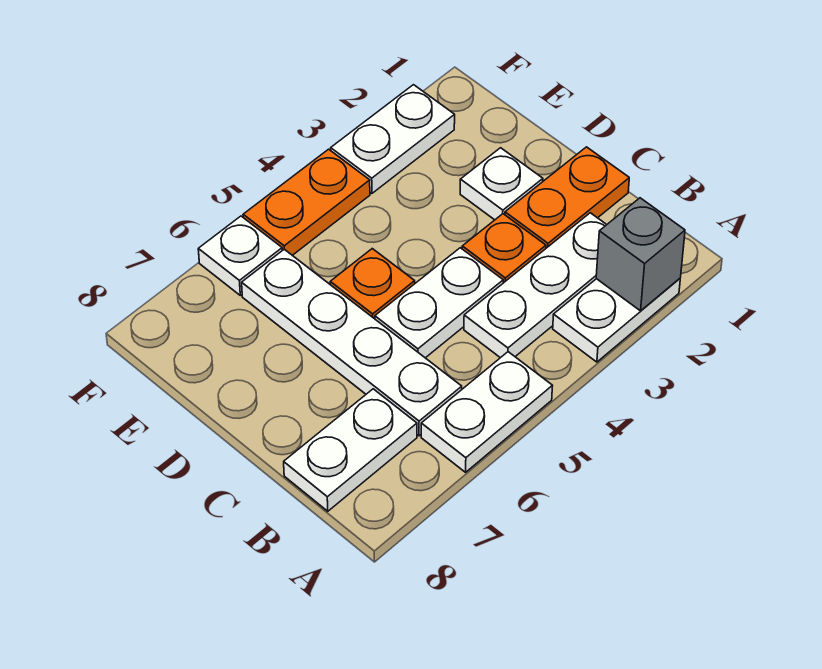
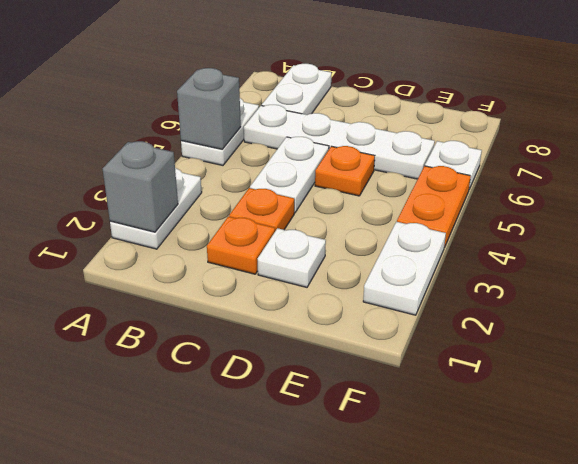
none -> grey 1x1 brick [177,68,241,149]
white 1x3 plate [464,213,607,358] -> none
orange 1x2 plate [505,147,629,248] -> orange 1x1 plate [207,217,275,274]

